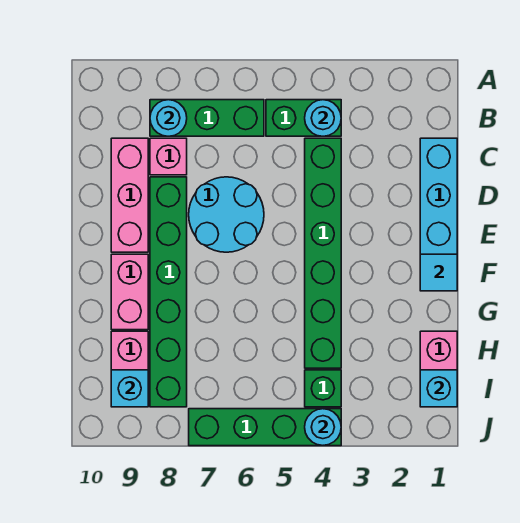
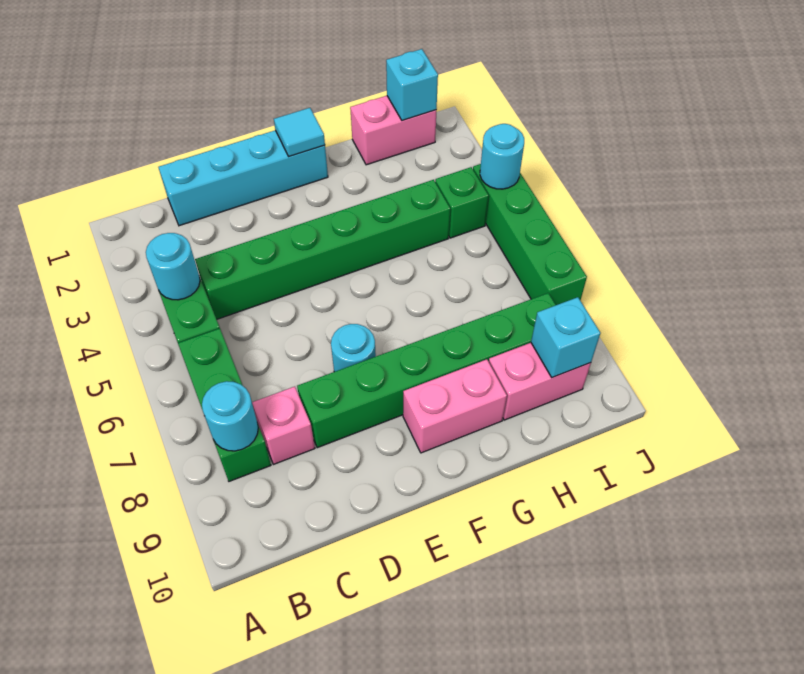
pink 1x3 brick [111,138,148,252] -> none
cyan 2x2 round brick [189,177,264,252] -> cyan 1x1 round brick [331,324,376,372]

